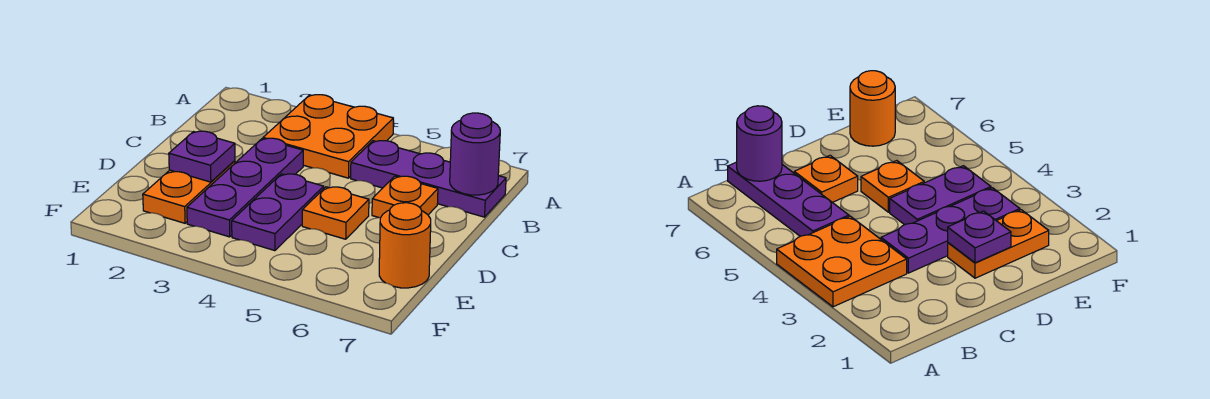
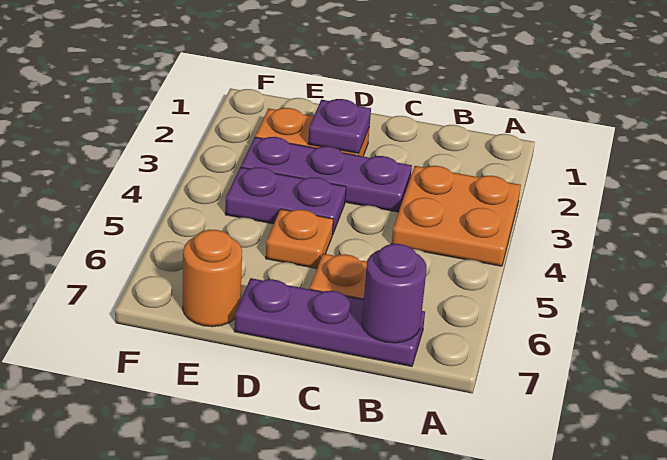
purple 1x3 plate [351,141,506,217] -> purple 1x3 plate turned to [234,278,425,366]

